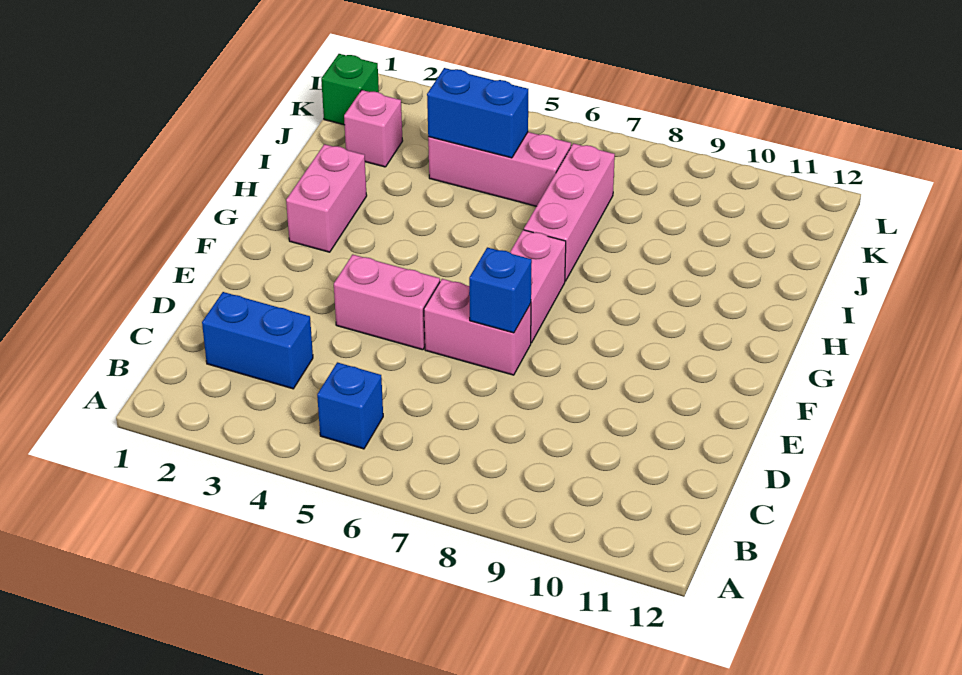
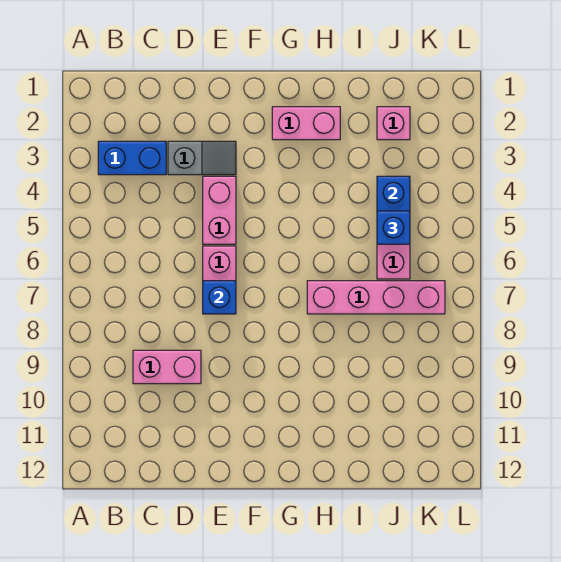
blue 1x1 brick [317,362,383,449] -> blue 1x1 brick moved to [377,211,410,244]
blue 1x2 brick [202,292,313,389] -> blue 1x2 brick turned to [98,141,166,175]
none -> grey 1x2 slope [168,141,236,175]
pink 1x2 brick [510,230,566,343] -> pink 1x2 brick moved to [133,350,201,384]
pink 1x3 brick [524,143,615,281] -> pink 1x4 brick [307,281,445,314]
green 1x1 brick [321,54,379,125] -> none

